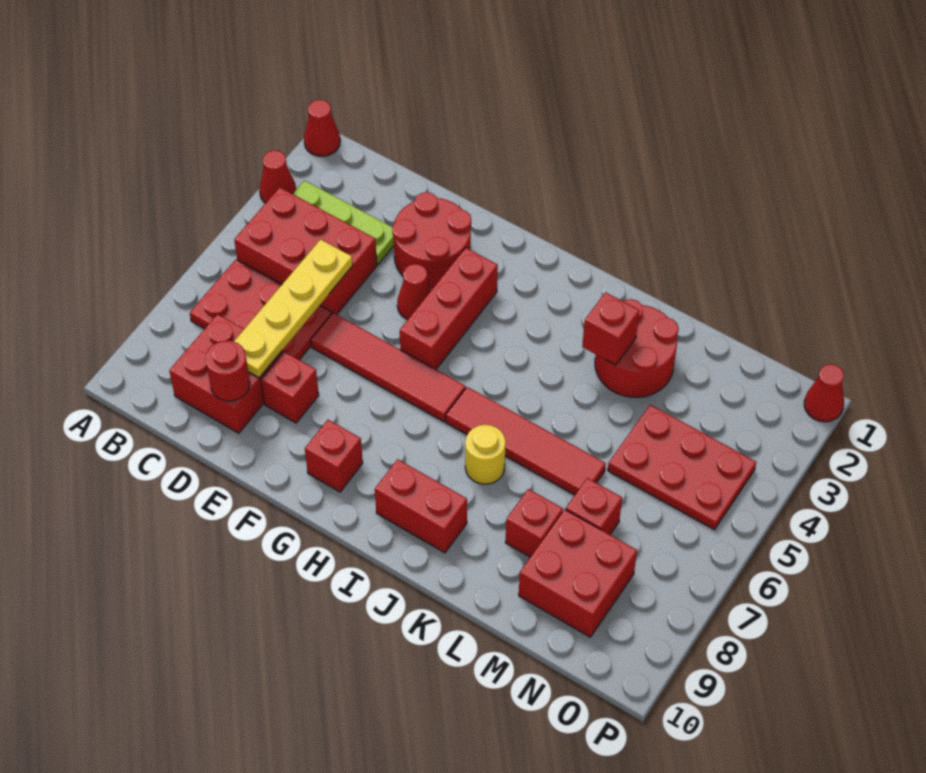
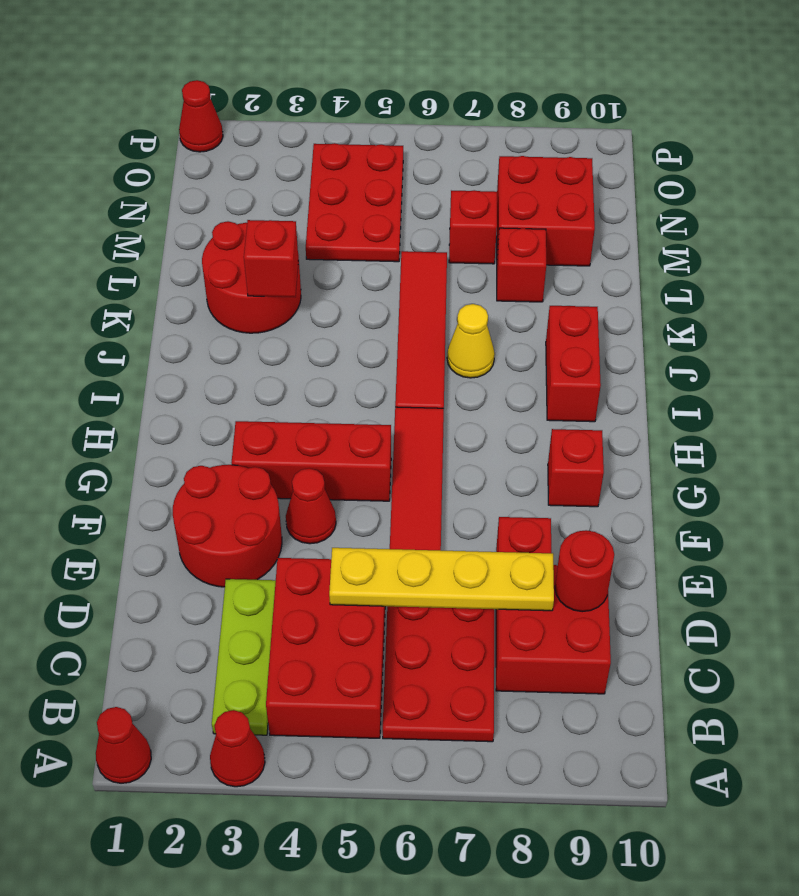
yellow 1x1 round brick [465,425,506,484] -> yellow 1x1 cone [447,304,495,378]

